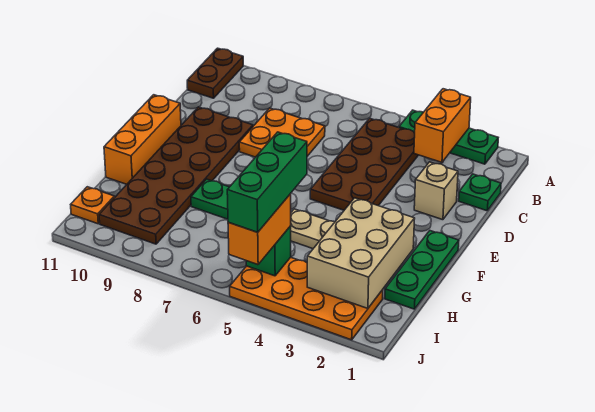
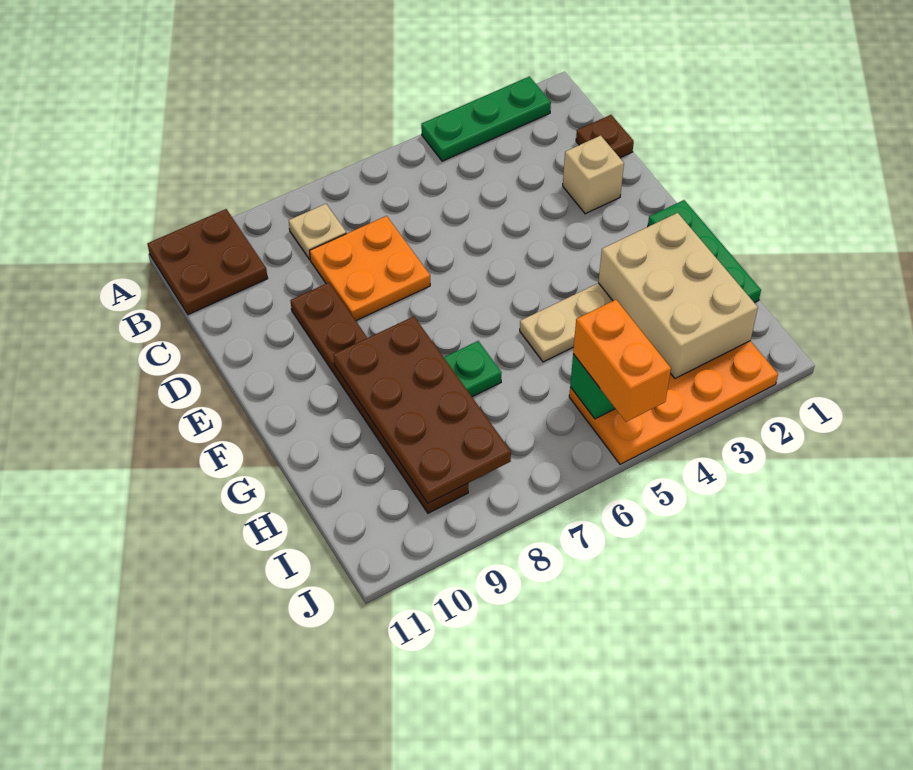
orange 1x2 brick [414,89,471,162] -> none
brown 1x2 plate [187,48,243,98] -> brown 2x2 plate [147,209,268,315]
brown 2x4 plate [310,118,418,210] -> brown 2x4 plate moved to [333,316,511,503]
none -> tan 1x1 plate [289,204,346,259]
green 1x1 plate [459,174,501,211] -> brown 1x1 plate [576,115,634,158]
brown 2x6 plate [99,107,253,244] -> brown 1x6 plate [290,283,468,513]
orange 1x3 brick [104,95,181,184] -> none
green 1x3 brick [227,132,307,232] -> none
orange 1x1 plate [71,187,114,224] -> none

